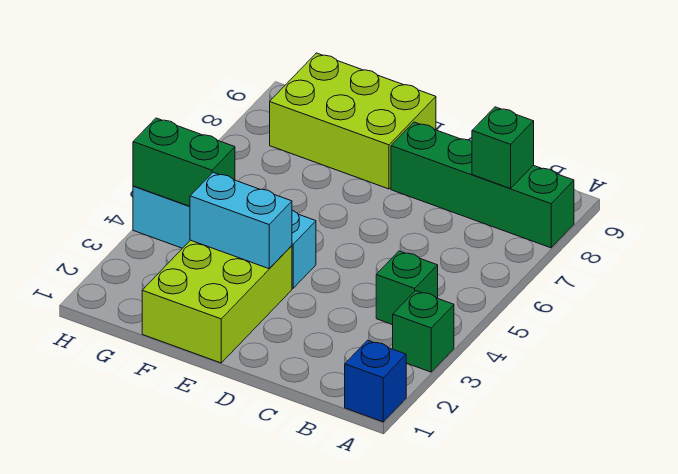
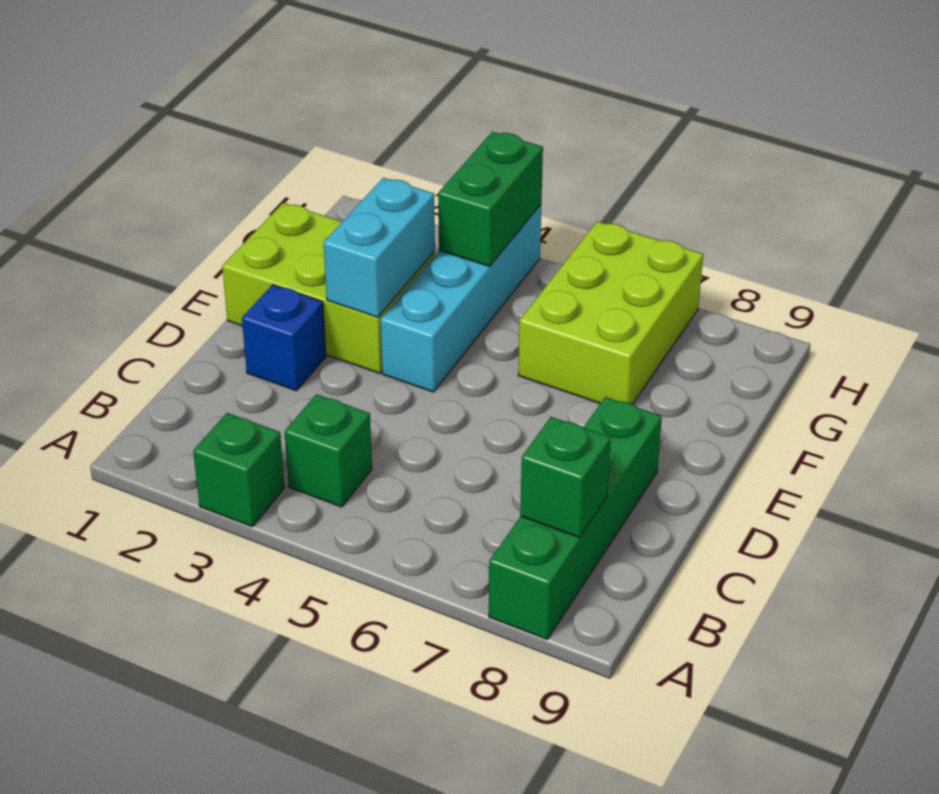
blue 1x1 brick [345,340,406,422] -> blue 1x1 brick moved to [242,285,326,391]
lime 2x3 brick [270,53,436,189] -> lime 2x3 brick moved to [518,221,703,404]

